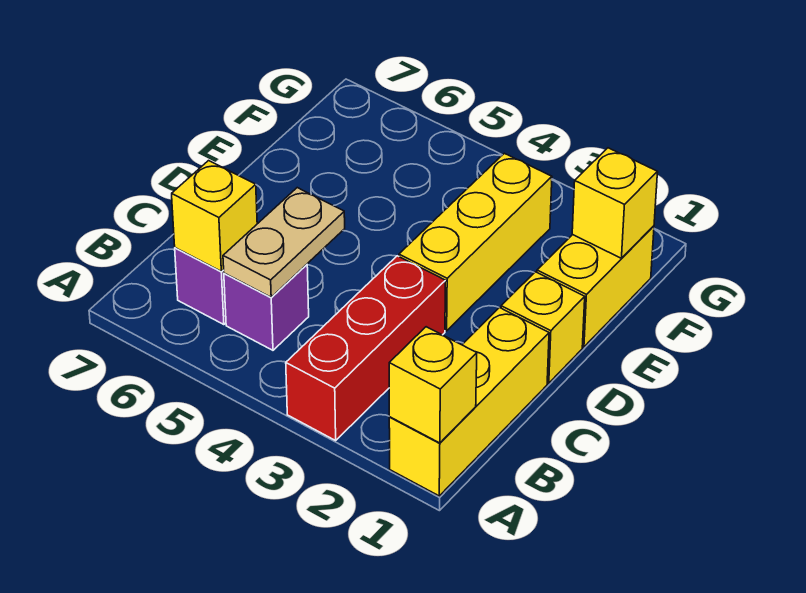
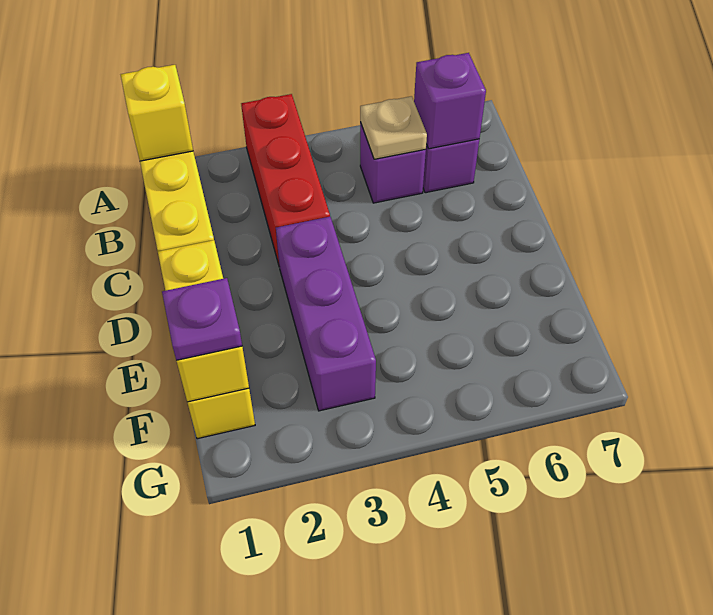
tan 1x2 plate [223,188,345,297] -> tan 1x1 plate [360,96,427,159]
yellow 1x1 brick [172,161,257,271] -> purple 1x1 brick [414,53,486,149]
yellow 1x3 brick [399,153,552,331] -> purple 1x3 brick [276,217,376,411]
none -> purple 1x1 plate [162,278,242,360]

